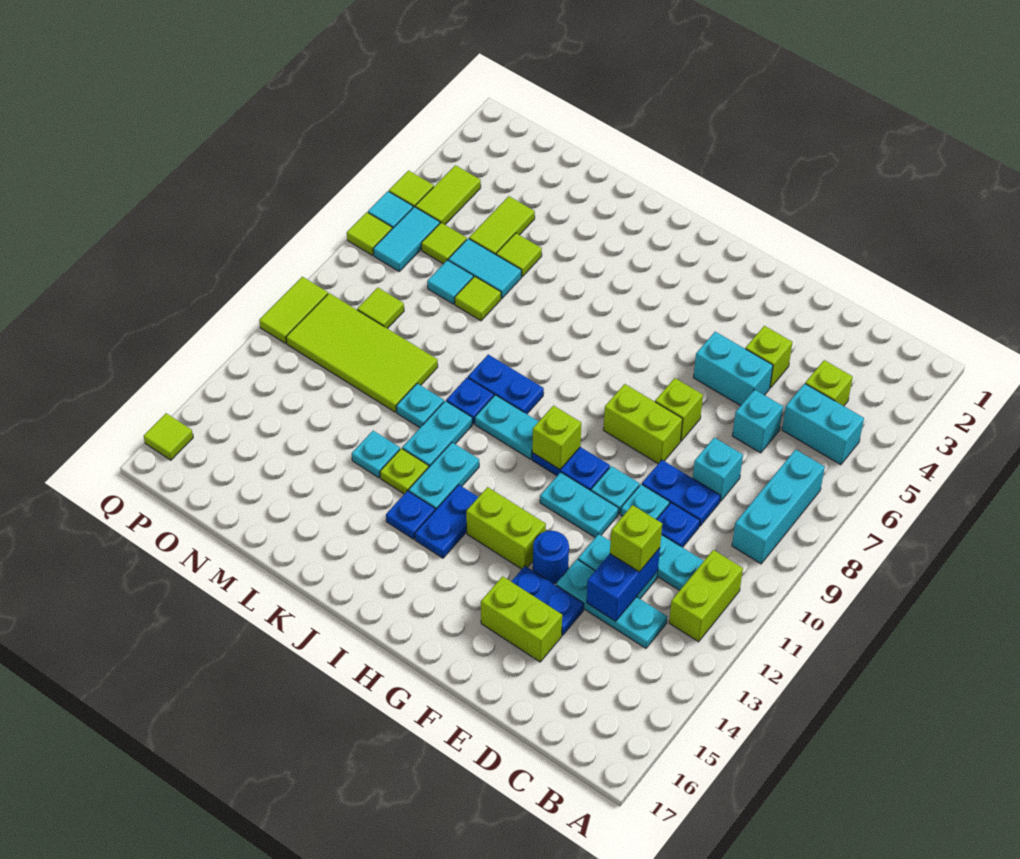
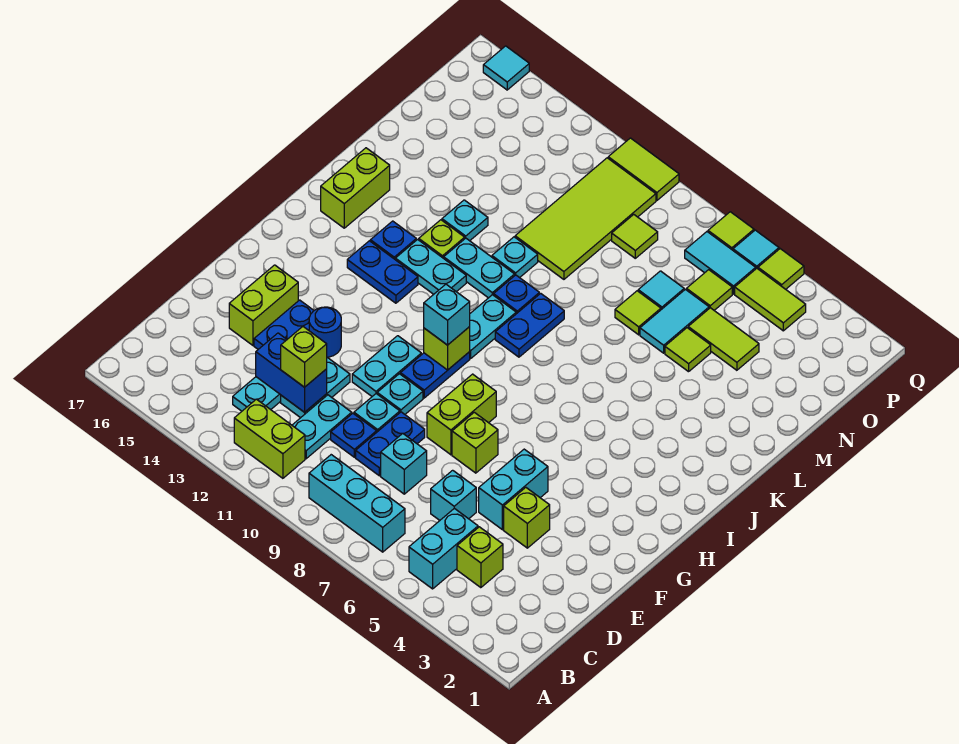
lime 1x2 brick [466,487,546,569] -> lime 1x2 brick moved to [321,148,390,228]
none -> cyan 1x1 brick [424,284,470,345]
lime 1x1 tile [144,413,193,460] -> cyan 1x1 tile [483,46,529,90]

